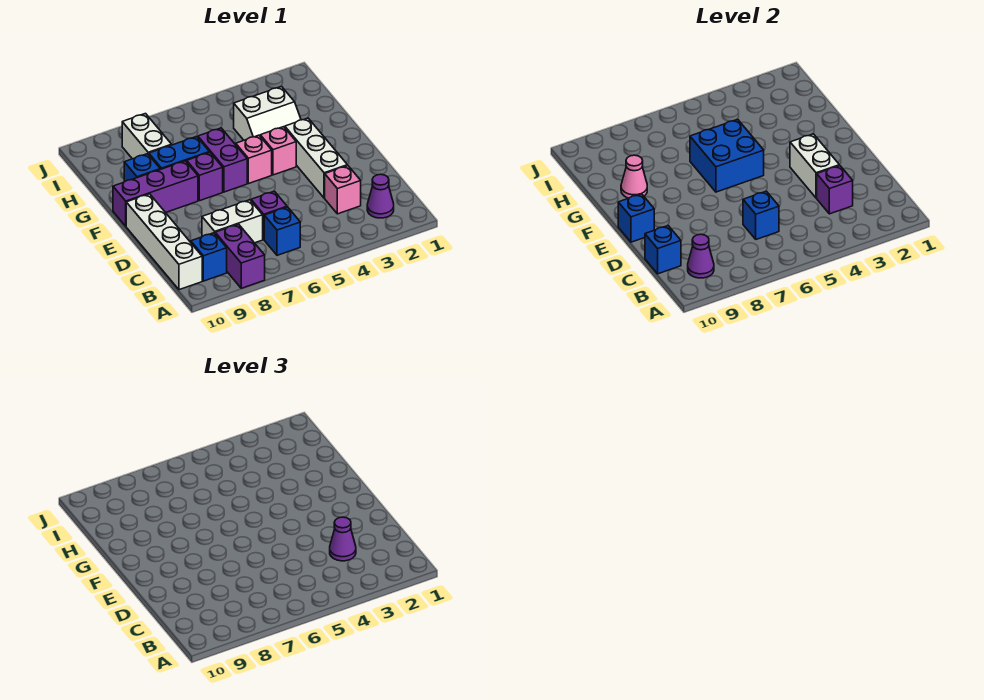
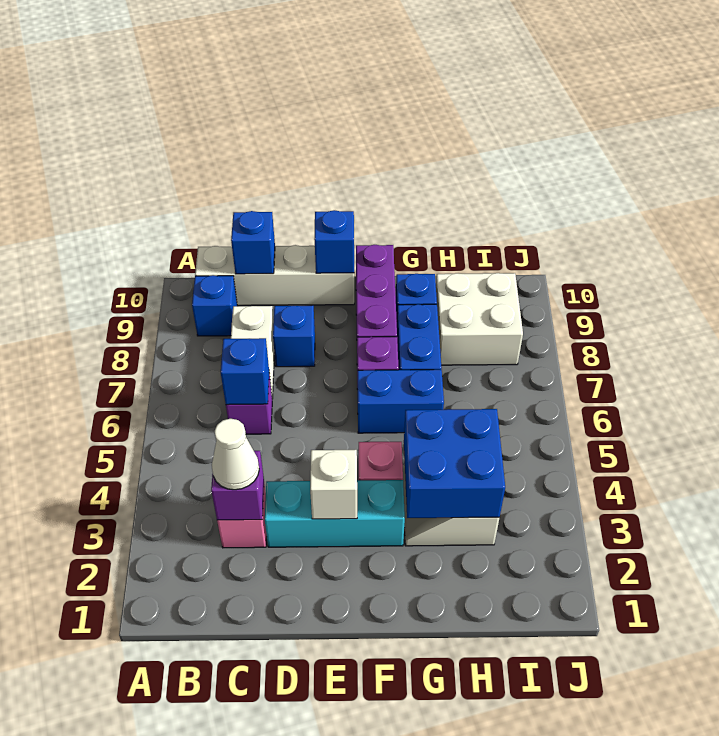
purple 1x2 brick [215,224,265,288] -> none
purple 1x1 cone [367,174,394,218] -> none
blue 1x1 brick [264,207,300,255] -> blue 1x1 brick moved to [273,305,315,367]
purple 1x1 cone [688,234,714,278] -> none
purple 1x1 cone [330,517,356,561] -> white 1x1 cone [212,419,259,490]
white 1x3 brick [285,118,347,198] -> cyan 1x3 brick [265,480,405,547]
white 1x2 brick [790,134,839,198] -> white 1x1 brick [310,450,357,519]
pink 1x1 brick [236,135,272,184] -> none
blue 2x2 brick [690,119,764,192] -> blue 2x2 brick moved to [404,409,505,518]
purple 1x2 brick [198,128,247,192] -> blue 1x2 brick [358,370,444,433]
pink 1x1 cone [621,155,647,198] -> none
white 1x2 brick [122,114,172,159] -> white 2x2 brick [436,273,523,365]

